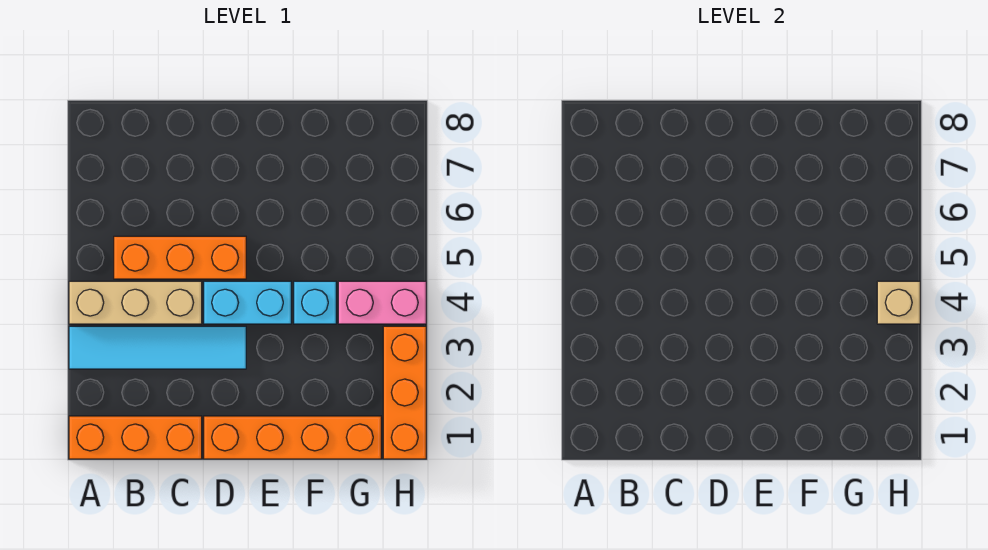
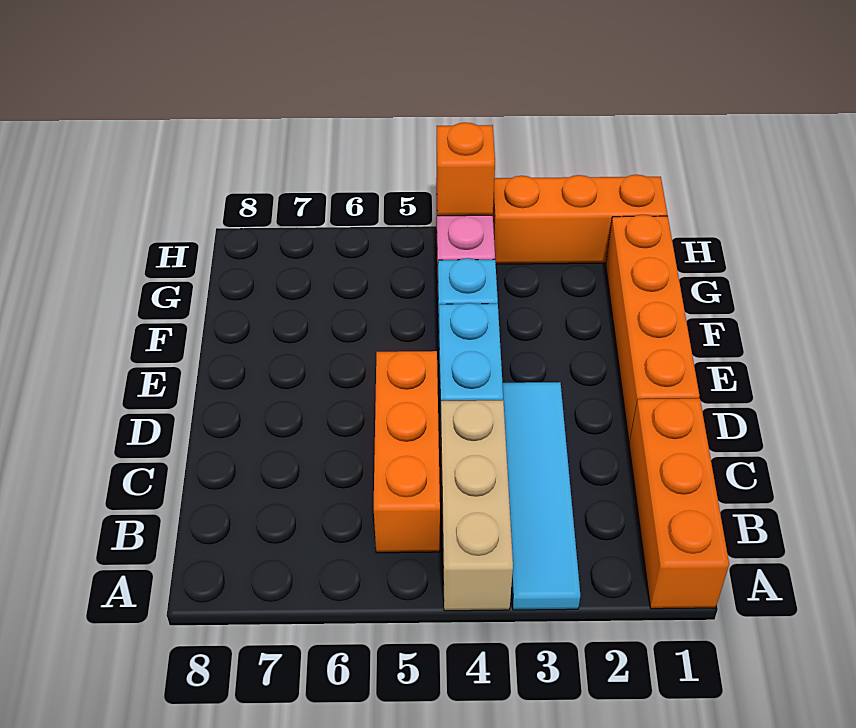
tan 1x1 brick [877,281,920,324] -> orange 1x1 brick [437,122,495,216]

